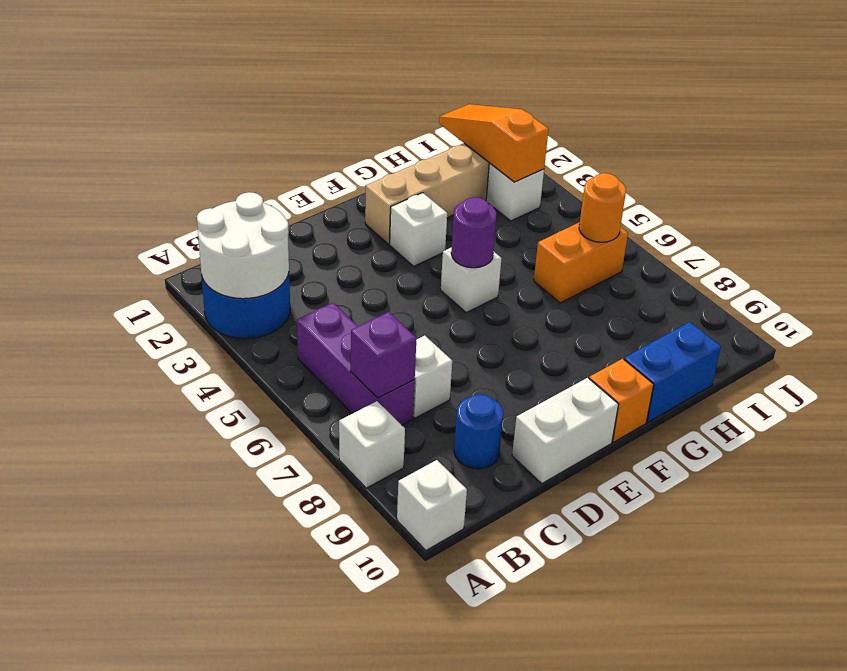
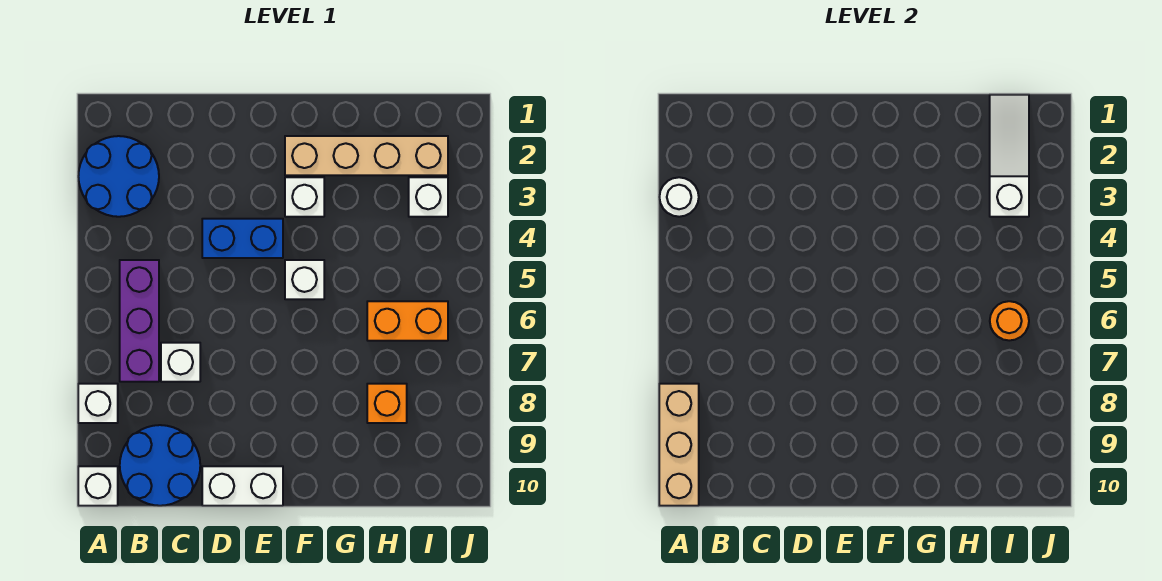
white 2x2 round brick [197,192,289,299] -> white 1x1 round brick [660,177,699,217]
none -> tan 1x3 brick [659,384,699,506]
purple 1x1 brick [351,312,416,398] -> none
blue 1x1 round brick [454,394,503,469] -> blue 2x2 round brick [120,425,200,506]
purple 1x1 round brick [451,197,497,268] -> none
orange 1x1 brick [589,359,654,442] -> orange 1x1 brick moved to [367,384,407,423]
blue 1x2 brick [624,322,721,422] -> blue 1x2 brick moved to [202,219,283,258]
orange 1x3 slope [439,104,549,182] -> white 1x3 slope [990,95,1029,217]

